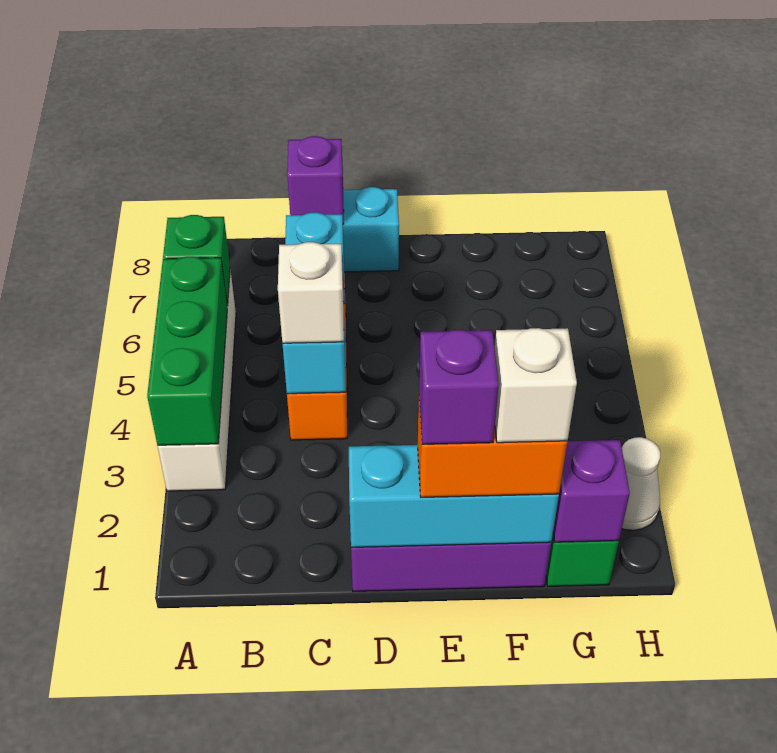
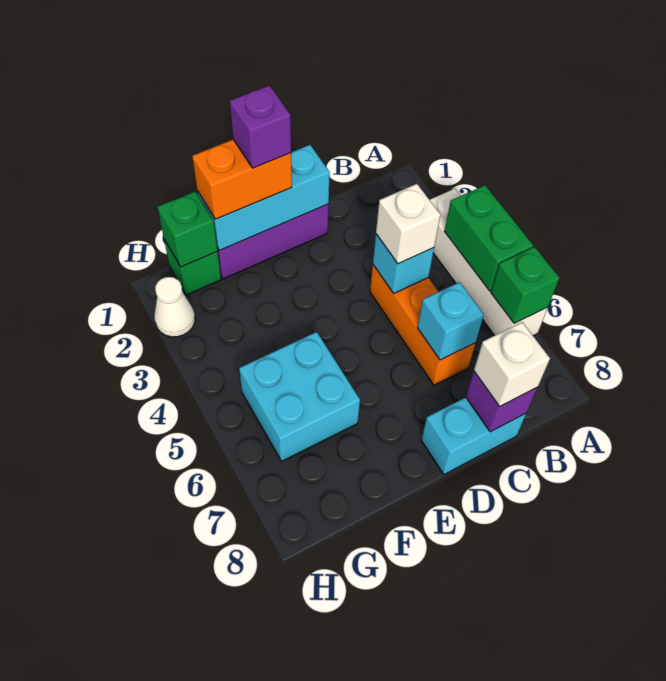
green 1x3 brick [147,257,227,445] -> green 1x2 brick [444,185,533,291]
white 1x1 brick [495,328,577,443] -> white 1x1 brick moved to [474,322,550,406]
none -> cyan 2x2 brick [239,332,360,461]
purple 1x1 brick [553,440,630,542] -> green 1x1 brick [158,192,217,267]

